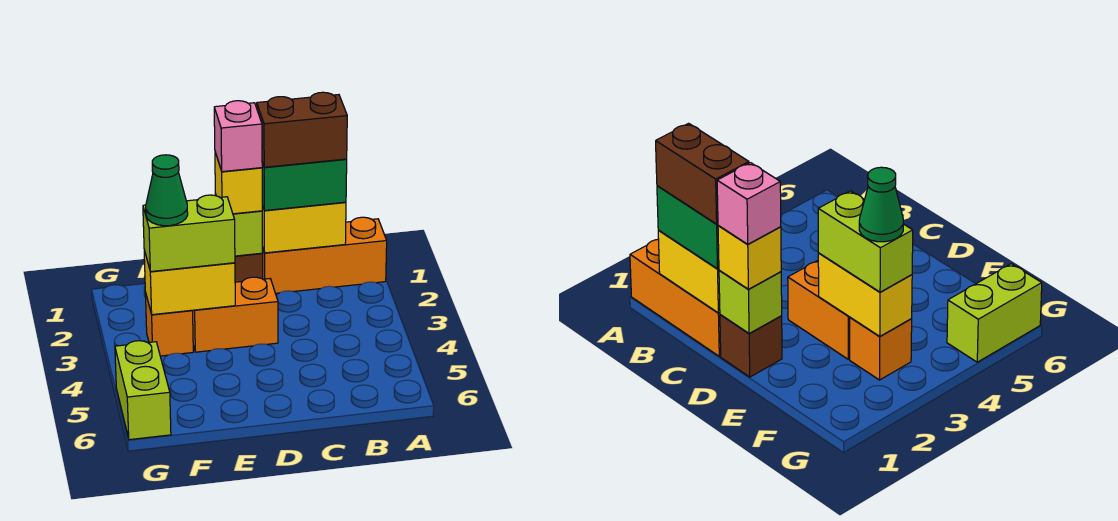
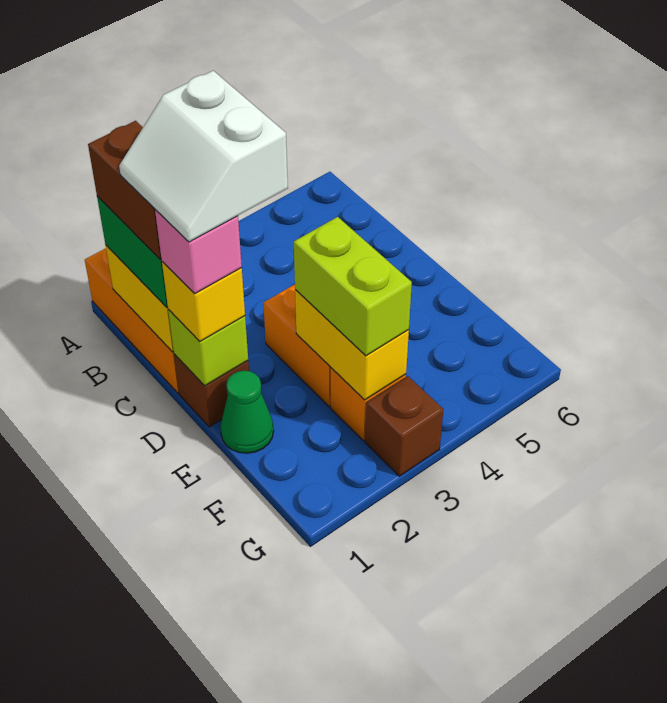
none -> white 2x2 slope [119,71,288,242]
green 1x1 cone [146,155,188,226] -> green 1x1 cone moved to [221,371,273,453]
none -> brown 1x1 brick [365,376,443,476]
lime 1x2 brick [115,341,171,440] -> none

